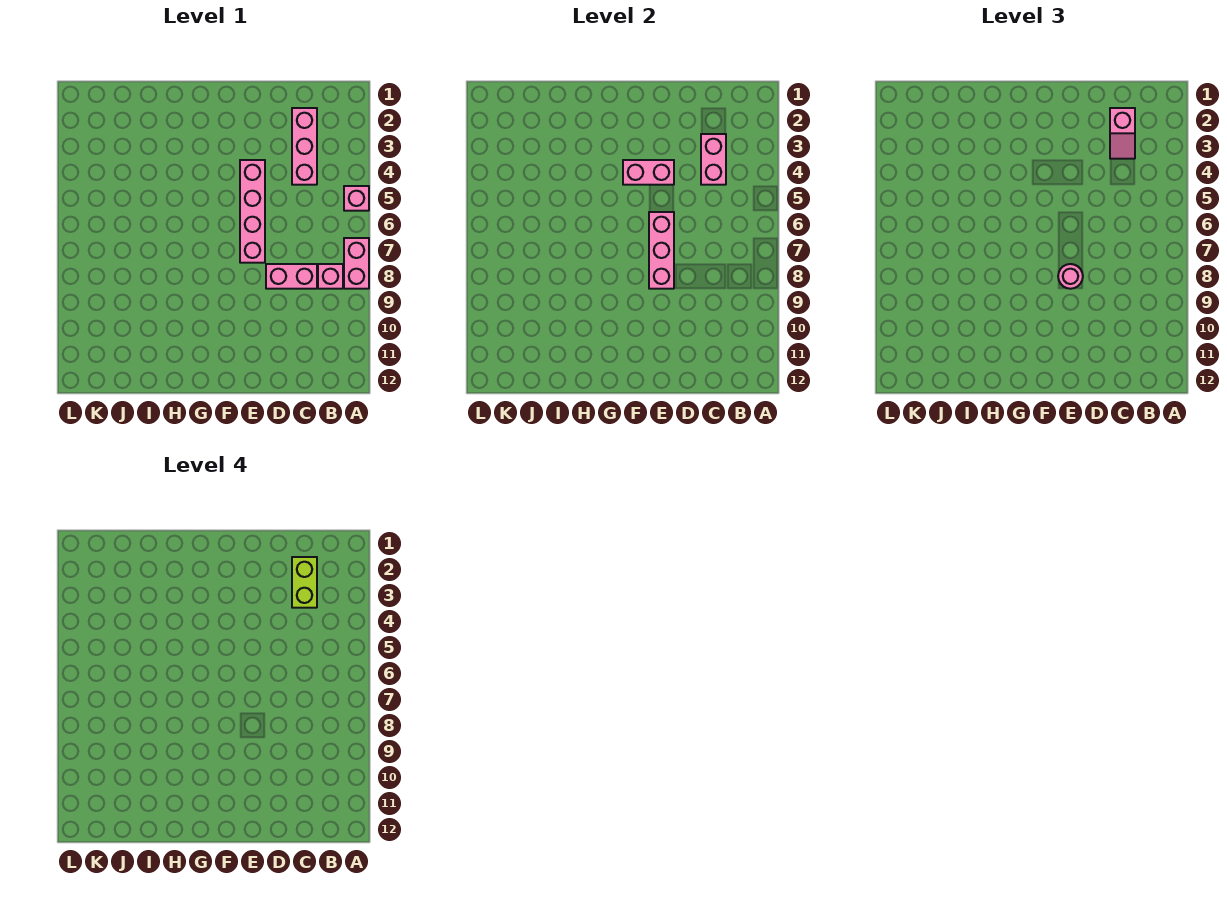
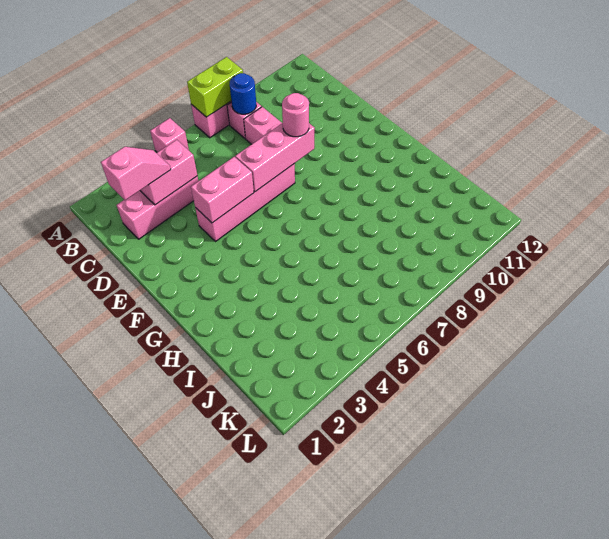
none -> blue 1x1 round brick [230,73,256,114]
lime 1x2 brick [292,557,317,608] -> lime 1x2 brick moved to [187,57,243,117]
pink 1x2 brick [623,160,674,185] -> pink 1x2 brick turned to [191,157,254,223]

